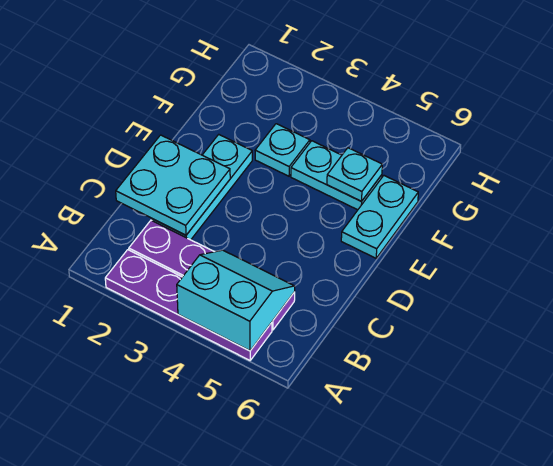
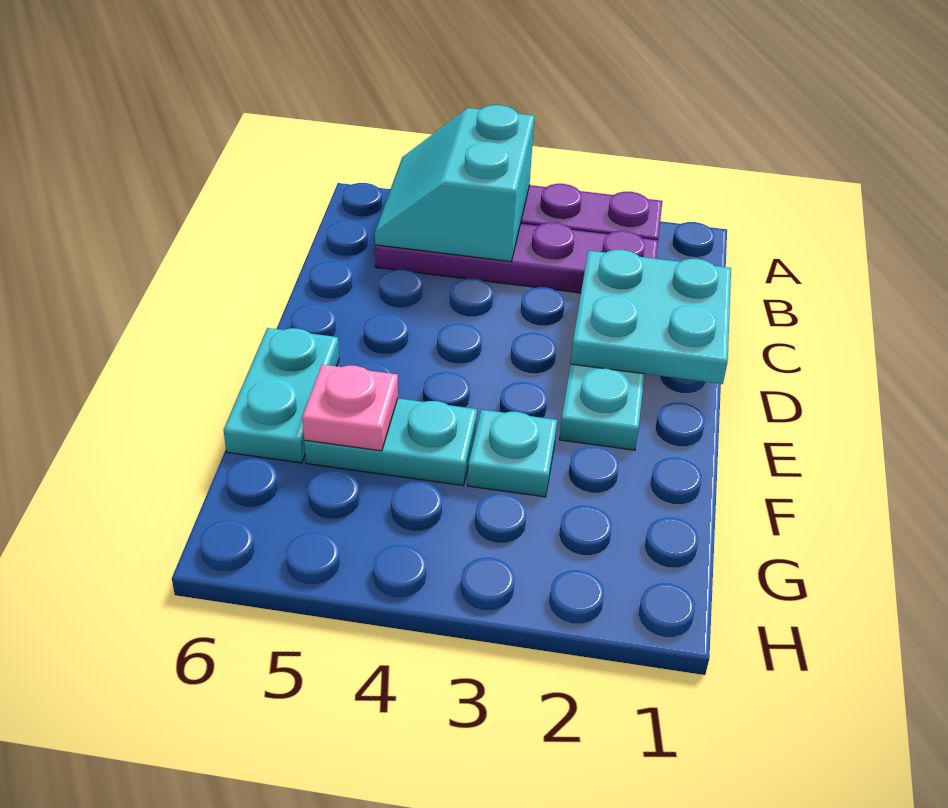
cyan 2x2 slope [177,250,295,351] -> cyan 2x2 slope turned to [375,105,534,262]
cyan 1x1 plate [327,148,382,201] -> pink 1x1 plate [302,365,398,451]

